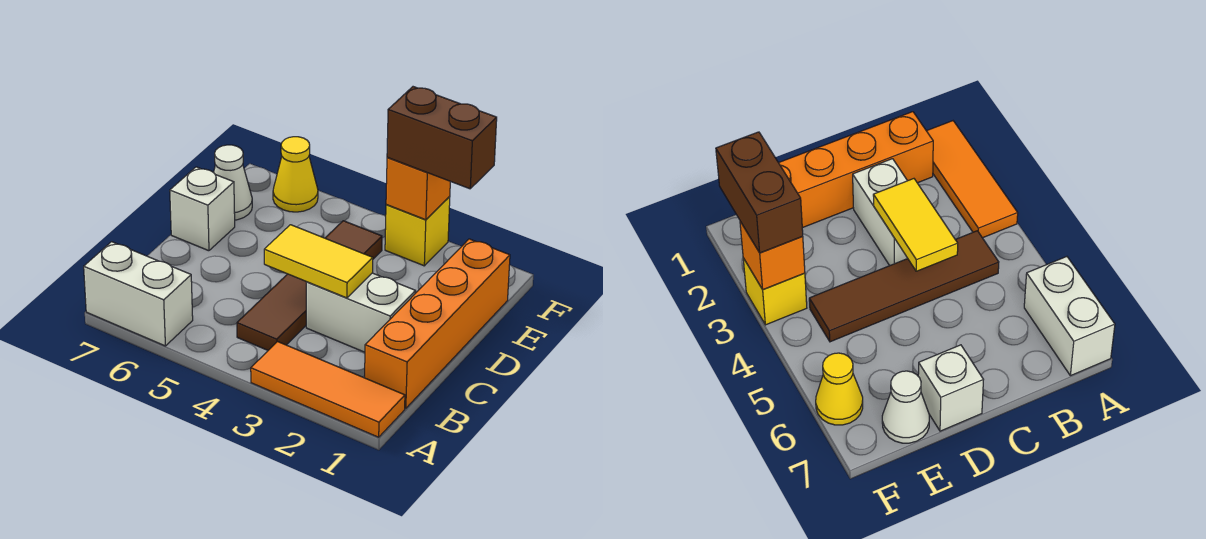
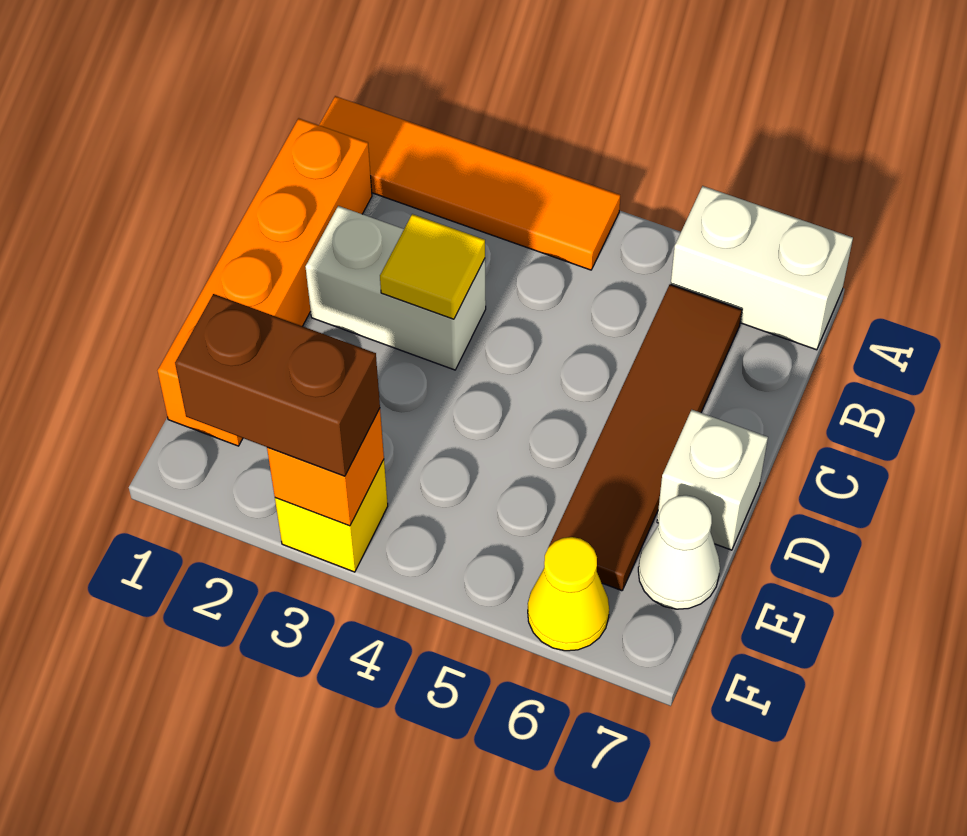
orange 1x3 tile [251,342,405,437] -> orange 1x4 tile [319,96,620,270]
brown 1x4 tile [237,221,382,350] -> brown 1x4 tile moved to [548,284,742,591]
yellow 1x2 tile [264,225,373,298] -> yellow 1x1 tile [380,214,485,319]

